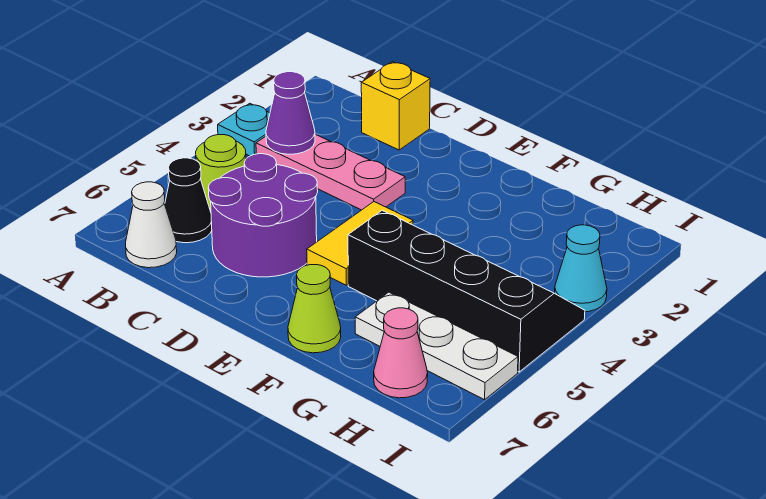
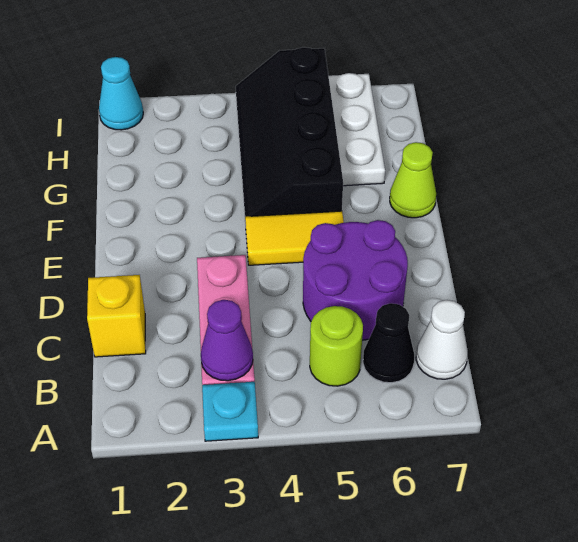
pink 1x1 cone [374,308,428,398] -> none
cyan 1x1 cone [555,225,607,312] -> cyan 1x1 cone moved to [99,57,143,130]

